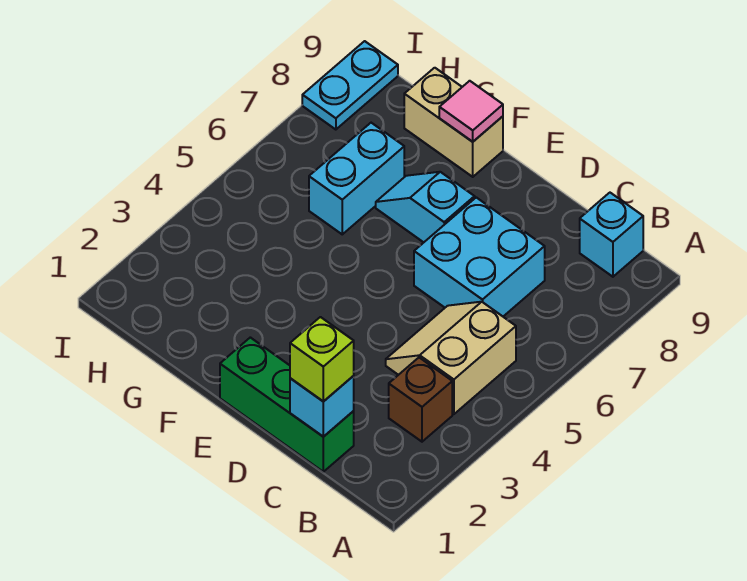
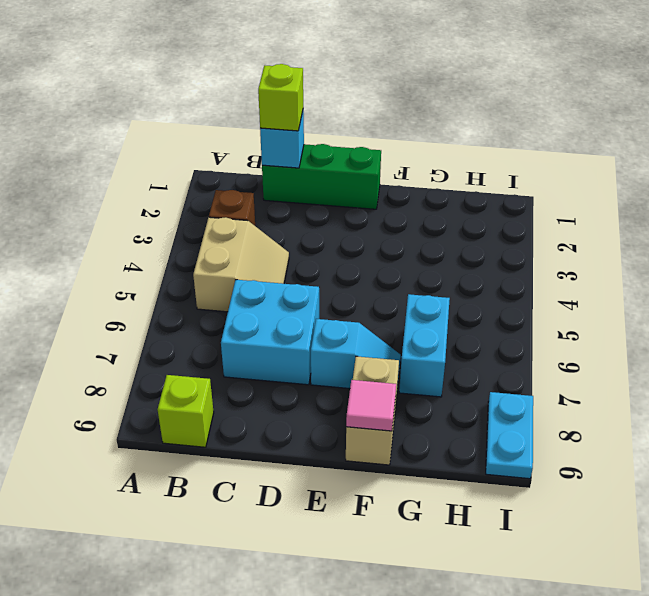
cyan 1x1 brick [580,193,643,277] -> lime 1x1 brick [158,375,214,447]
tan 1x2 brick [404,68,503,177] -> tan 1x2 brick turned to [346,356,399,465]

